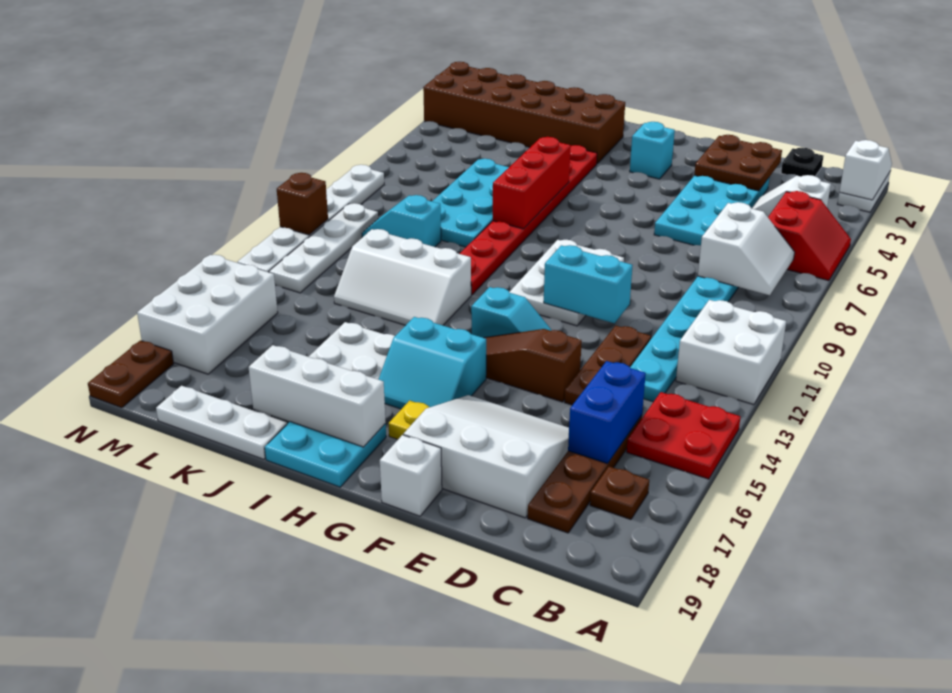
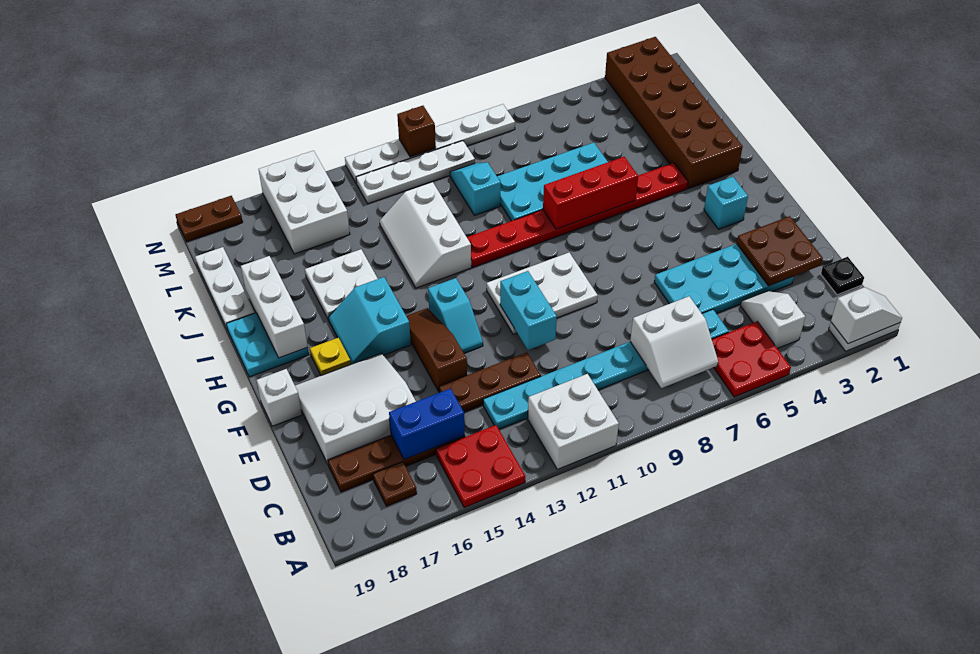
red 2x2 slope [768,191,851,281] -> red 2x2 plate [712,322,791,397]
white 3x3 slope [404,395,569,518] -> white 3x3 slope turned to [295,353,416,464]
white 2x3 brick [137,255,278,374] -> white 2x3 brick turned to [259,151,350,254]

